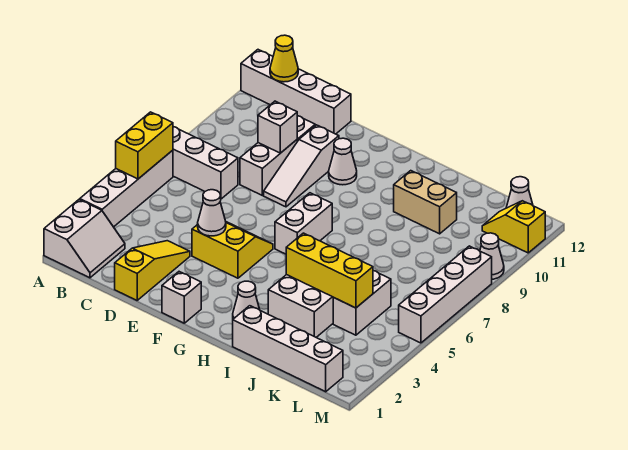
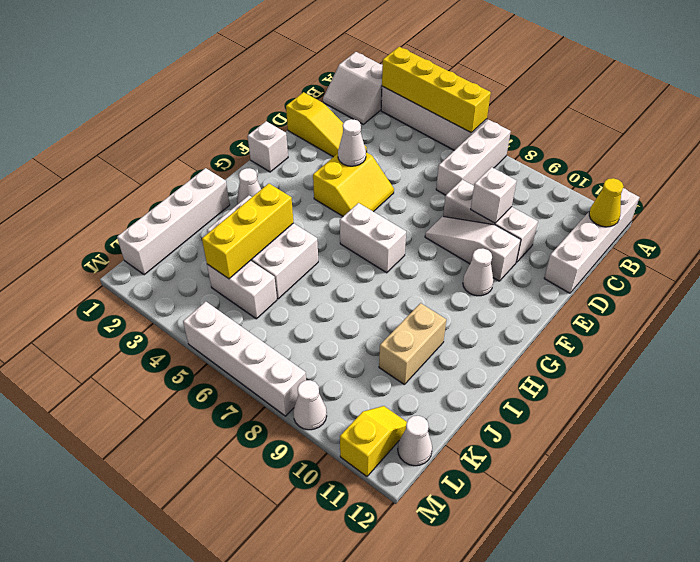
yellow 1x2 brick [116,112,173,179] -> yellow 1x4 brick [382,47,491,133]

